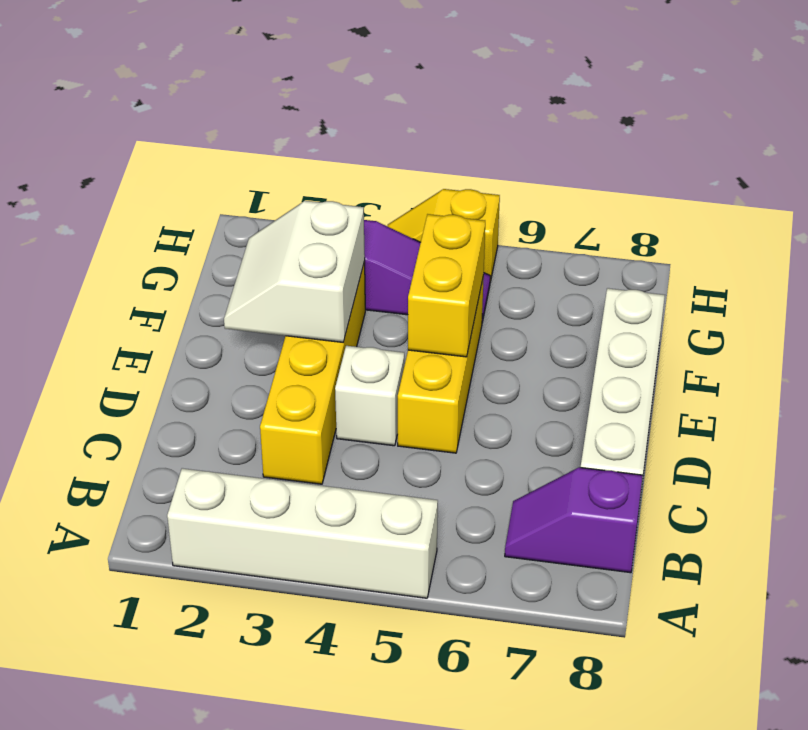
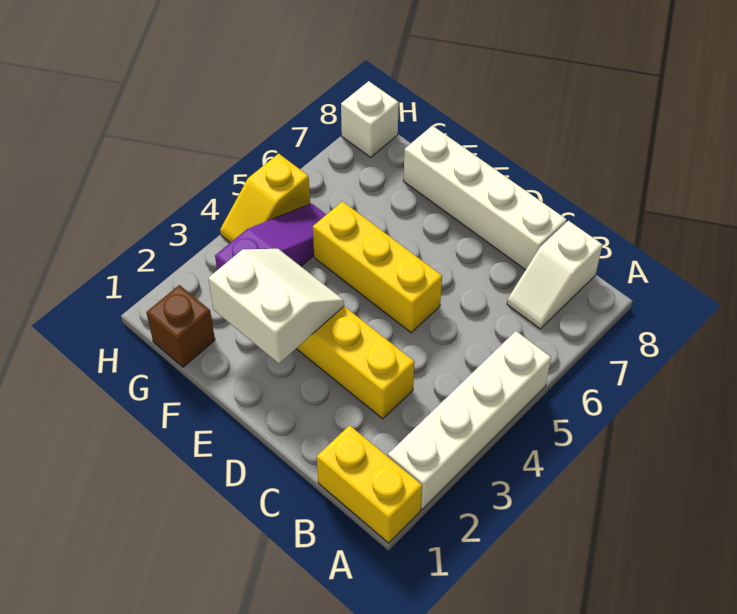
purple 1x2 slope [505,467,643,573] -> white 1x2 slope [507,221,602,329]
white 1x1 brick [335,346,404,446] -> white 1x1 brick moved to [341,81,399,157]
white 2x2 slope [224,201,365,343] -> white 2x2 slope turned to [208,249,344,363]
yellow 1x2 brick [408,214,485,357] -> yellow 1x2 brick moved to [317,425,422,543]
none -> brown 1x1 brick [146,285,215,367]

